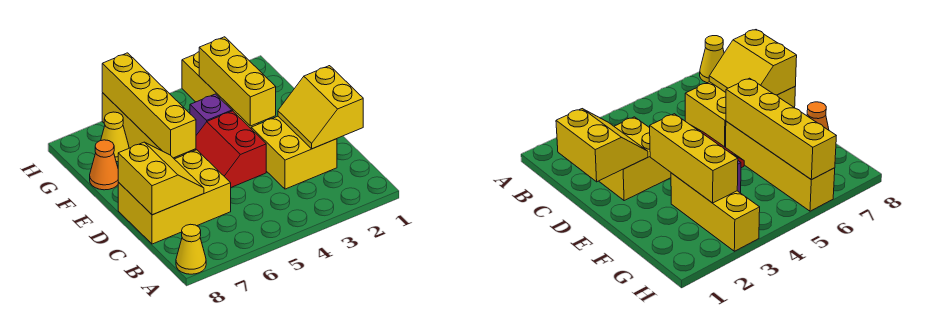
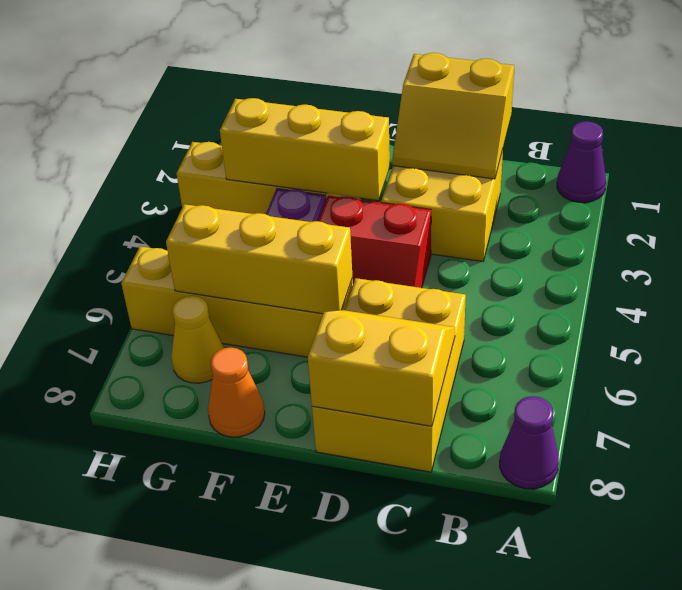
none -> purple 1x1 cone [557,121,606,203]
yellow 1x1 cone [176,224,206,274] -> purple 1x1 cone [500,396,559,489]
yellow 1x4 brick [102,53,196,158] -> yellow 1x3 brick [166,204,352,314]

